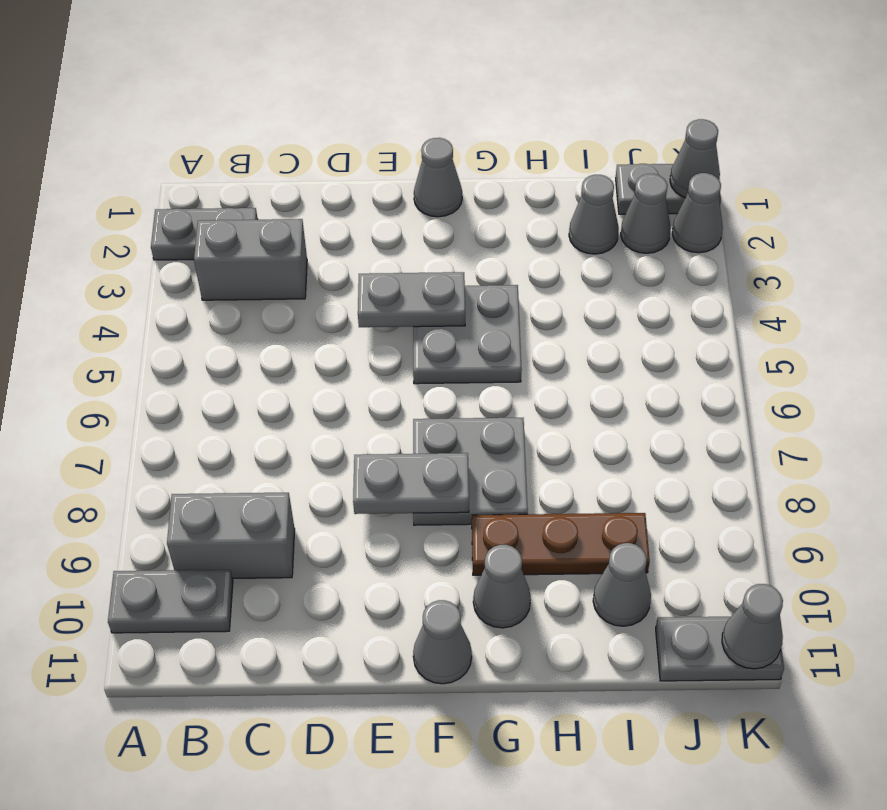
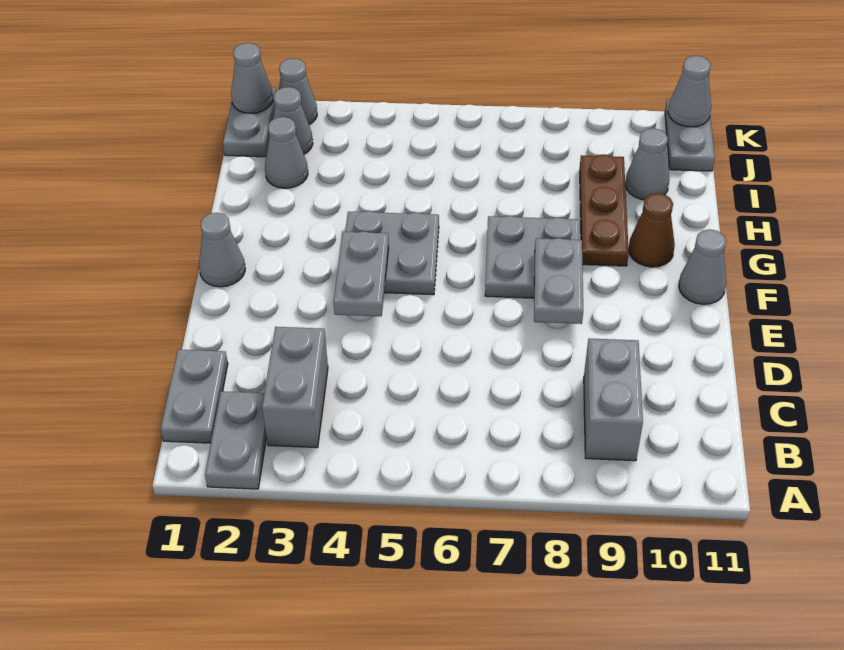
grey 1x2 plate [108,570,233,633] -> grey 1x2 plate moved to [161,350,228,443]
grey 1x1 cone [473,545,531,628] -> brown 1x1 cone [629,193,675,267]

